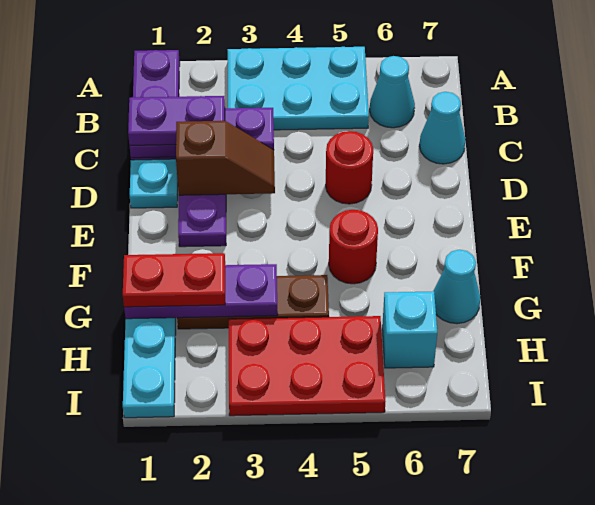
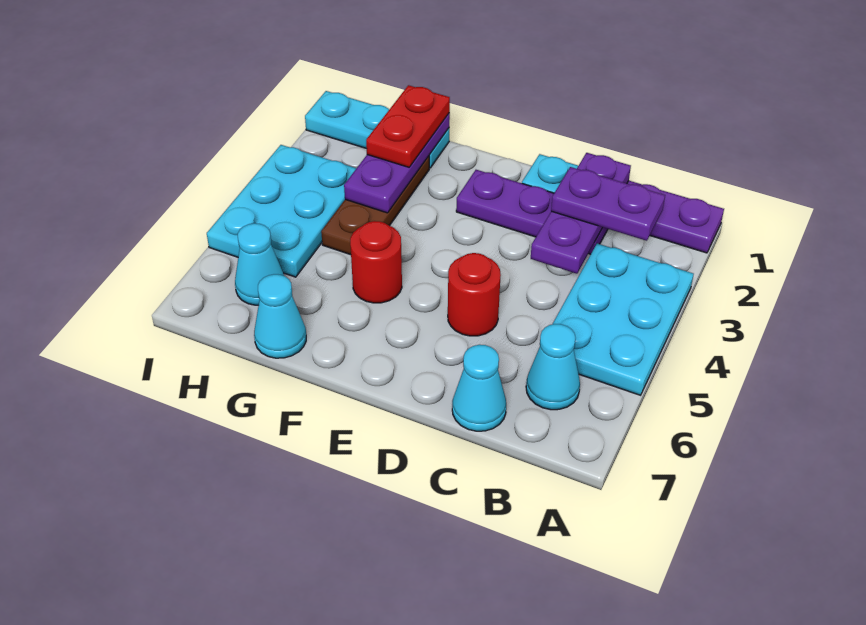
purple 1x2 plate [128,96,225,145] -> purple 1x2 plate turned to [551,167,665,241]
brown 1x2 slope [176,121,275,195] -> none
red 2x3 plate [229,316,385,416] -> cyan 2x3 plate [207,145,356,277]
cyan 1x1 brick [382,291,437,368] -> cyan 1x1 cone [235,223,284,305]

